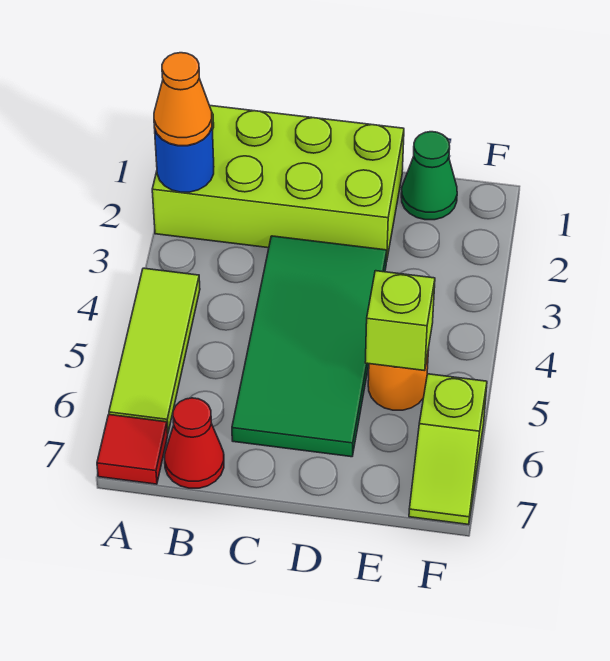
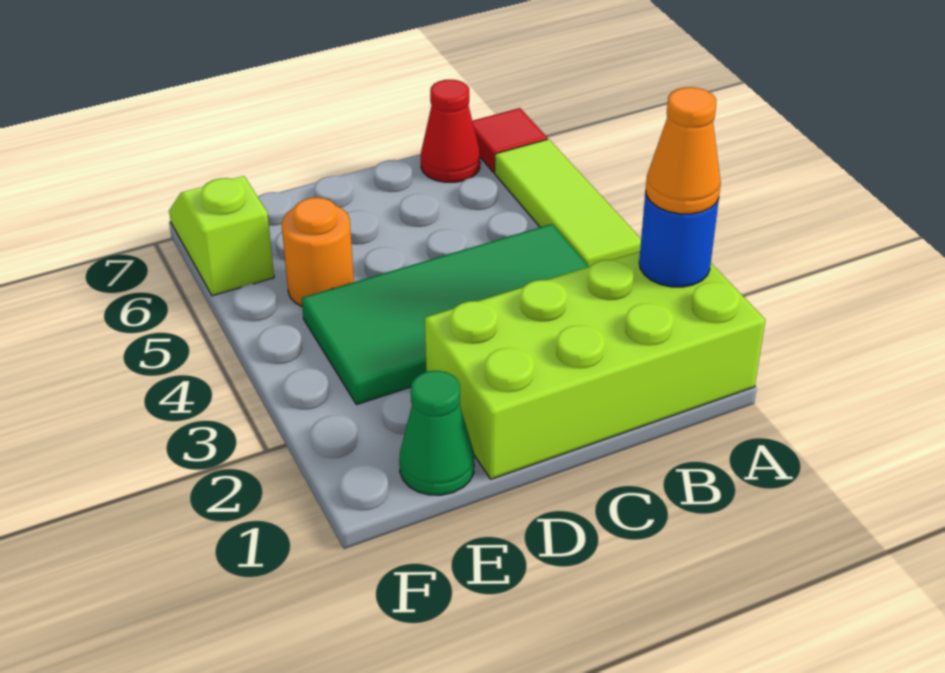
green 2x4 tile [232,236,387,457] -> green 2x4 tile turned to [302,224,589,405]
lime 1x1 brick [365,271,435,371] -> none

